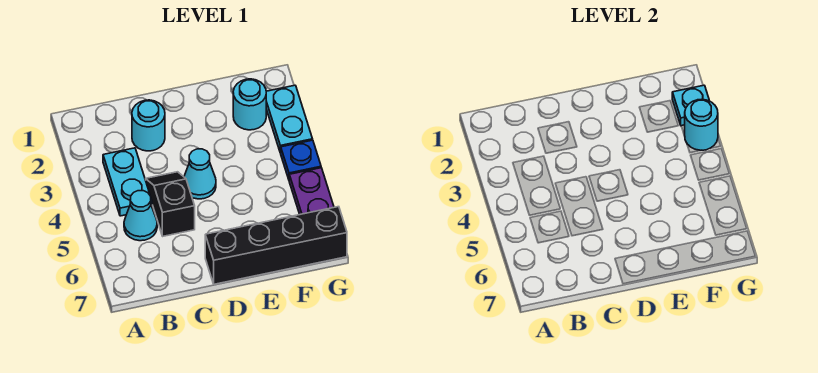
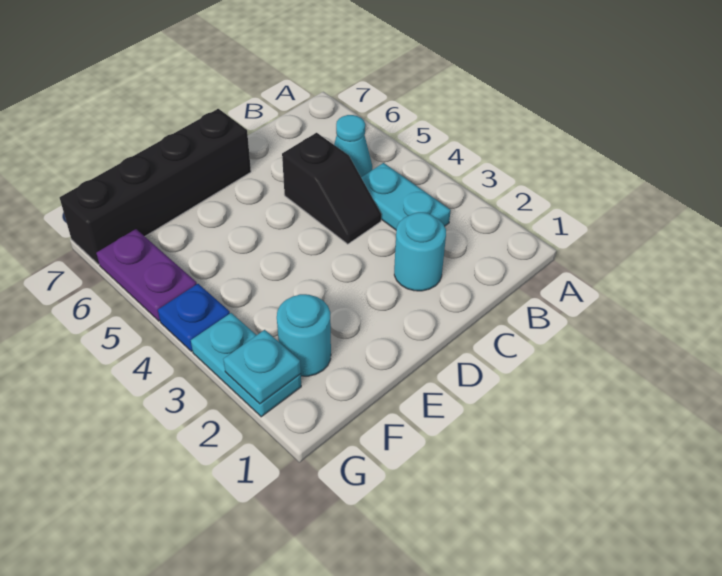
cyan 1x1 cone [184,149,216,199] -> none
cyan 1x1 round brick [685,99,718,150] -> none

